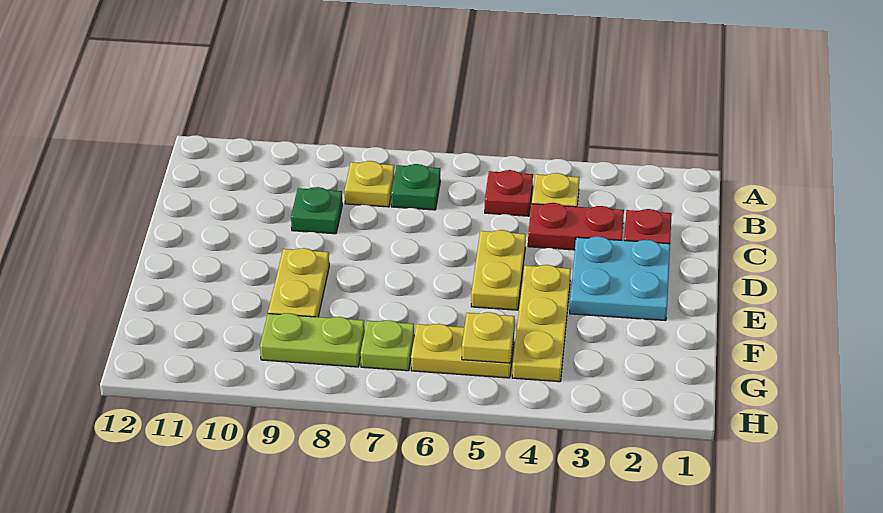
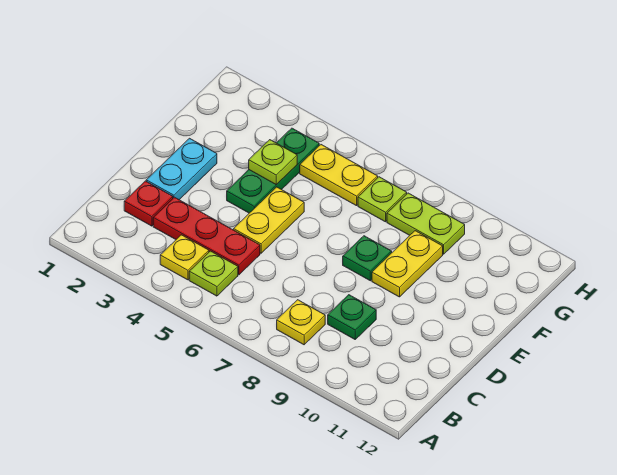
red 1x1 plate [485,170,533,216] -> lime 1x1 plate [189,251,238,296]
green 1x1 plate [391,164,440,210] -> green 1x1 plate moved to [343,236,392,281]
red 1x2 plate [528,203,624,250] -> red 1x3 plate [153,197,260,275]
cyan 2x2 plate [570,237,670,321] -> cyan 1x2 plate [146,138,217,200]
yellow 1x3 plate [512,265,571,382] -> green 1x3 plate [227,128,319,213]
none -> lime 1x1 plate [249,140,297,185]
yellow 1x1 plate [462,312,515,363] -> none

